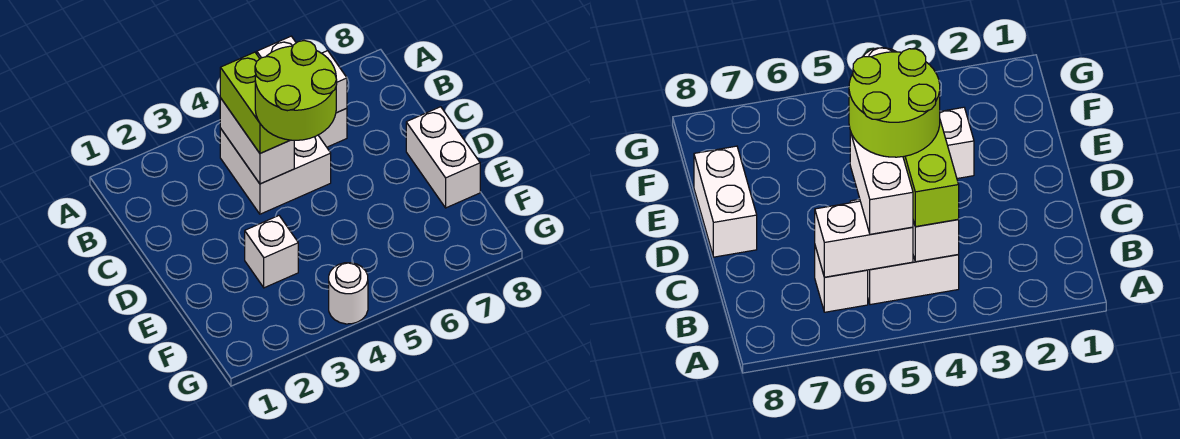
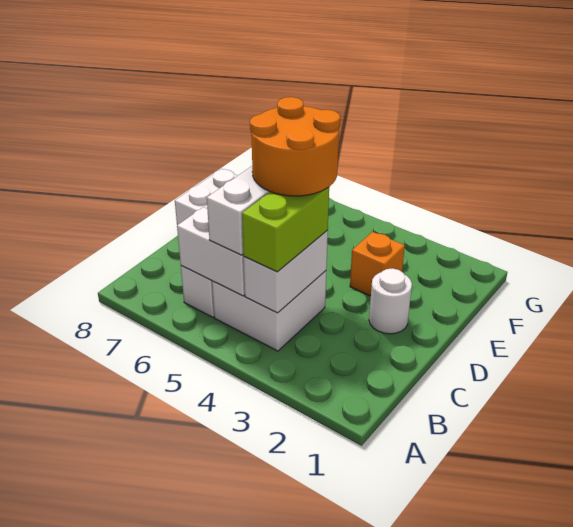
lime 2x2 round brick [255,41,337,140] -> orange 2x2 round brick [250,97,340,196]
white 1x1 brick [245,216,298,288] -> orange 1x1 brick [350,232,405,296]
white 1x1 round brick [329,263,368,324] -> white 1x1 round brick moved to [369,268,412,334]

